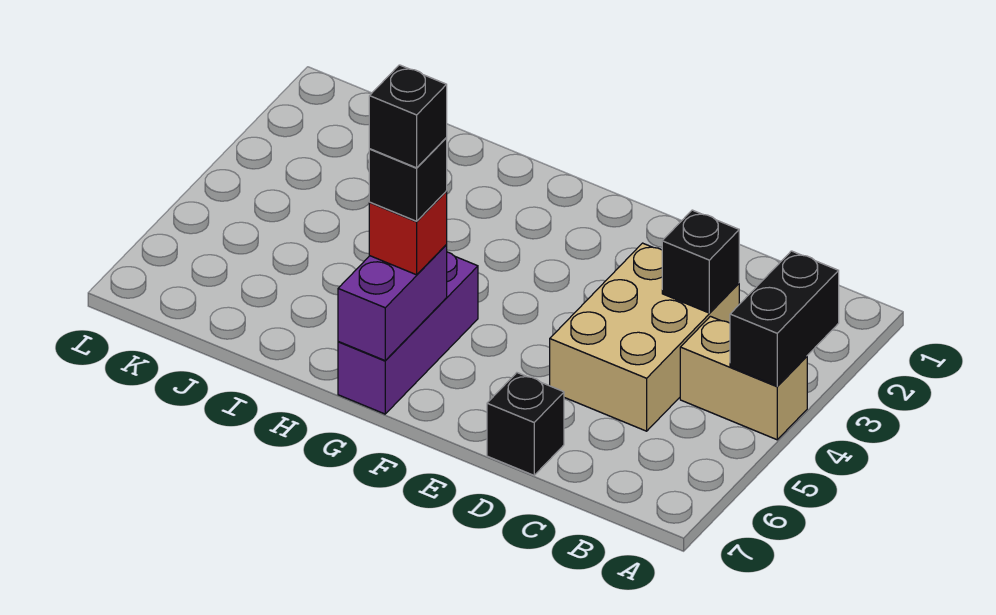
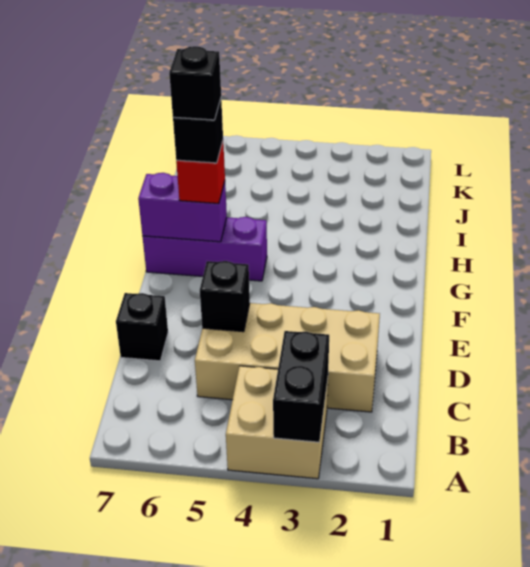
black 1x2 brick [730,251,839,386] -> black 1x2 brick turned to [273,331,329,442]
tan 1x2 brick [680,316,807,440] -> tan 2x2 brick [226,366,328,479]
tan 2x3 brick [550,243,739,431] -> tan 2x4 brick [195,303,380,412]
black 1x1 brick [662,210,739,313] -> black 1x1 brick moved to [200,261,250,332]

